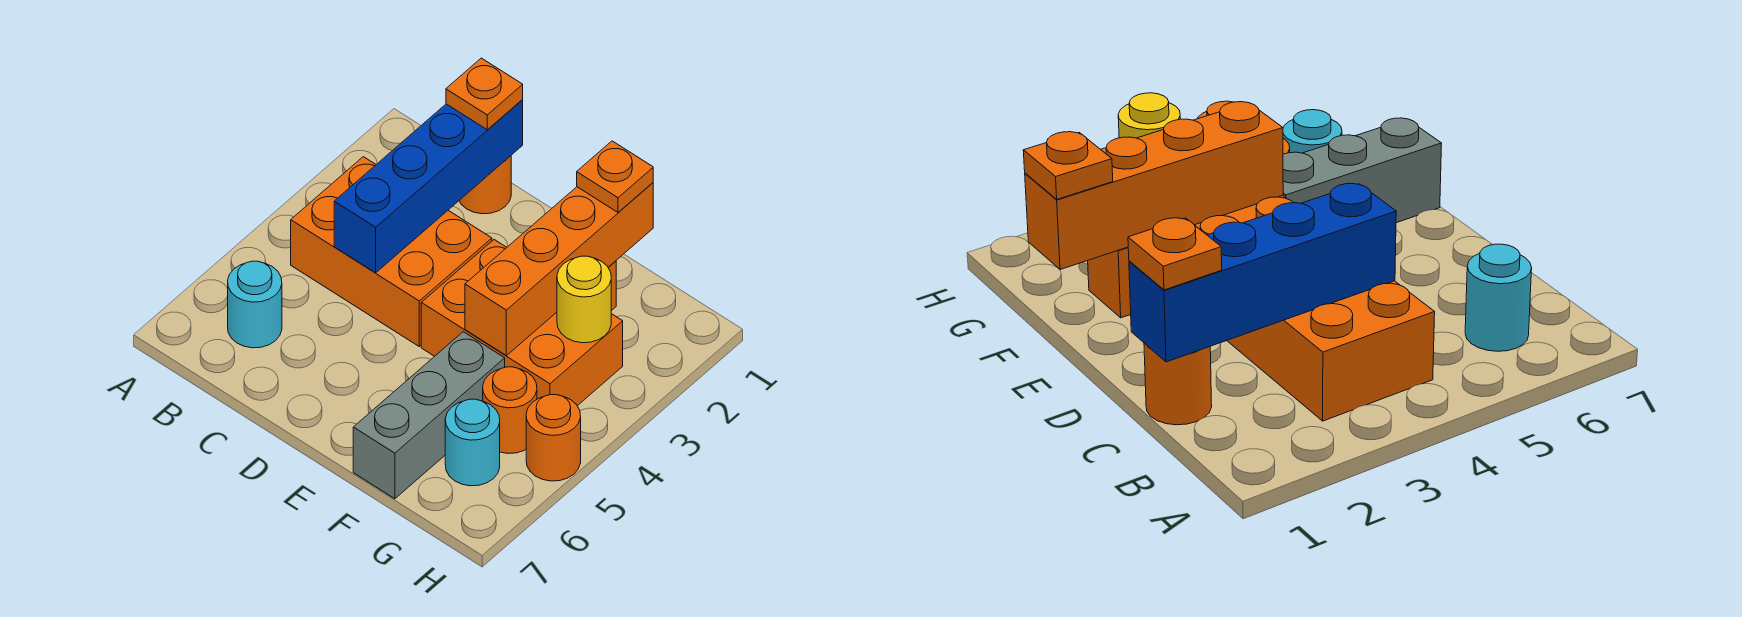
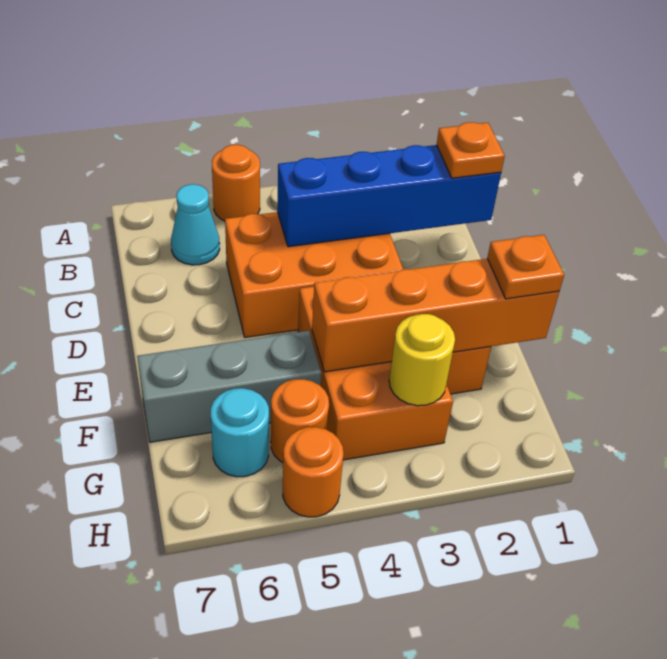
orange 2x3 brick [291,157,492,346] -> orange 2x3 brick turned to [225,212,403,338]
cyan 1x1 round brick [228,261,282,348] -> cyan 1x1 cone [171,184,220,265]
orange 1x1 round brick [459,156,511,214] -> orange 1x1 round brick moved to [212,145,260,221]

